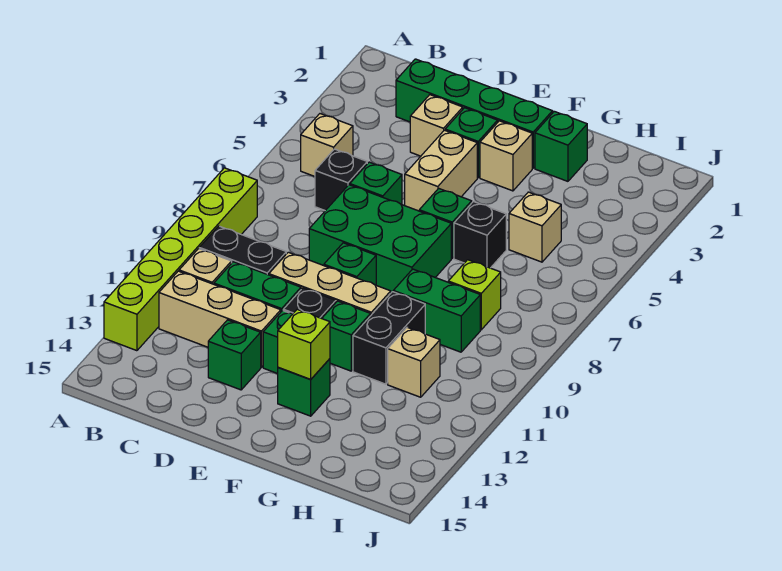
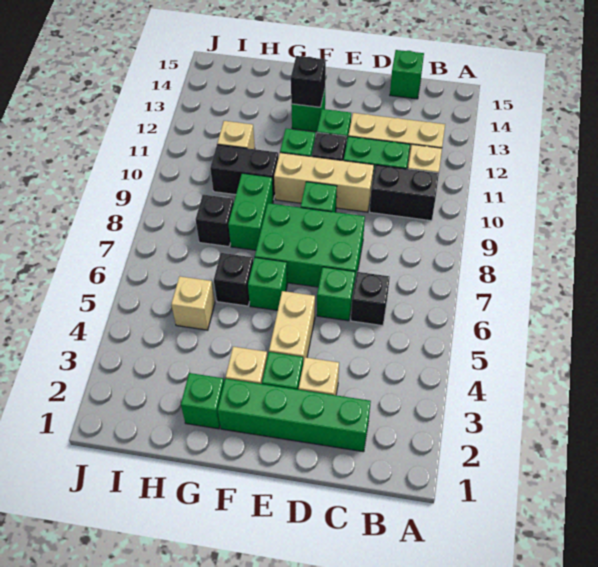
lime 1x6 brick [104,168,257,351] -> none
tan 1x1 brick [301,114,353,176] -> none
green 1x1 brick [208,320,261,390] -> green 1x1 brick moved to [390,50,424,99]
lime 1x1 brick [278,309,330,379] -> black 1x1 brick [291,56,326,107]
green 1x2 brick [393,269,480,352] -> green 1x2 brick turned to [228,173,273,250]
black 1x2 brick [353,292,425,384] -> black 1x2 brick turned to [210,145,278,199]
lime 1x1 brick [448,260,501,330] -> black 1x1 brick [196,195,234,247]

